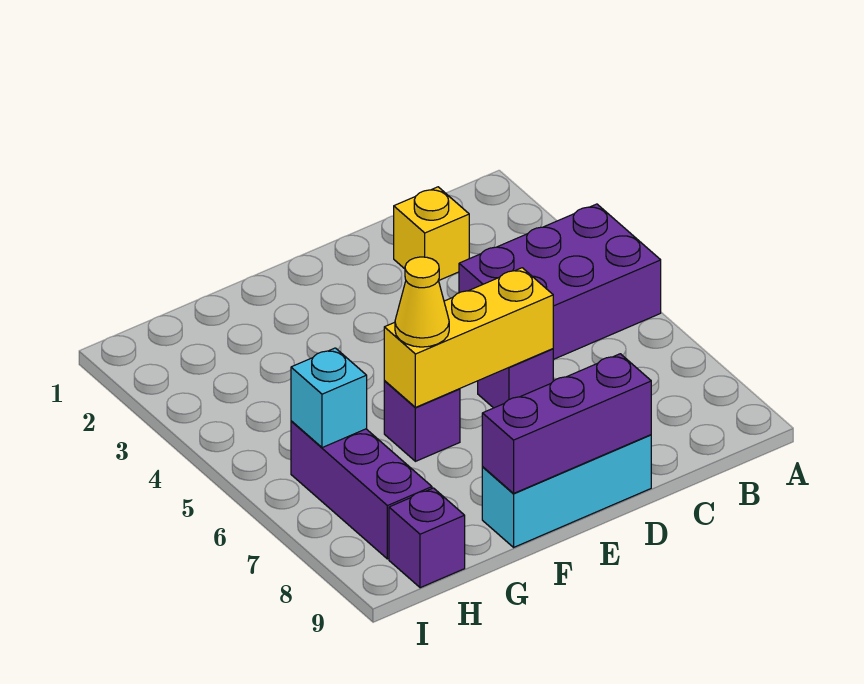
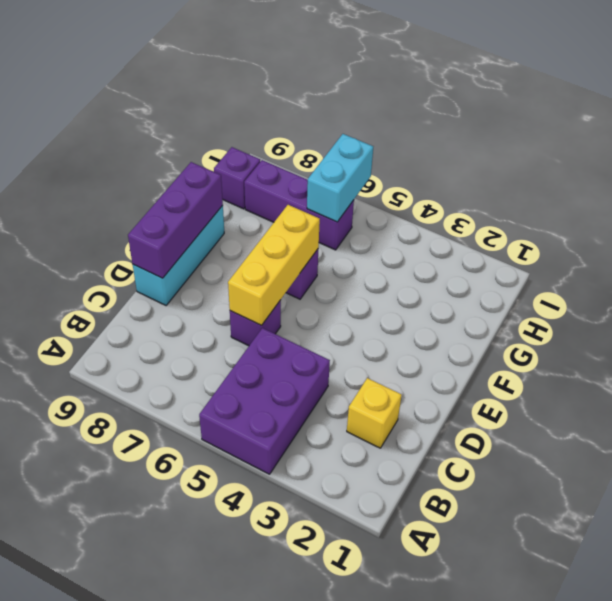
yellow 1x1 cone [395,257,449,347] -> none
cyan 1x1 brick [291,348,367,448] -> cyan 1x2 brick [307,134,373,222]

